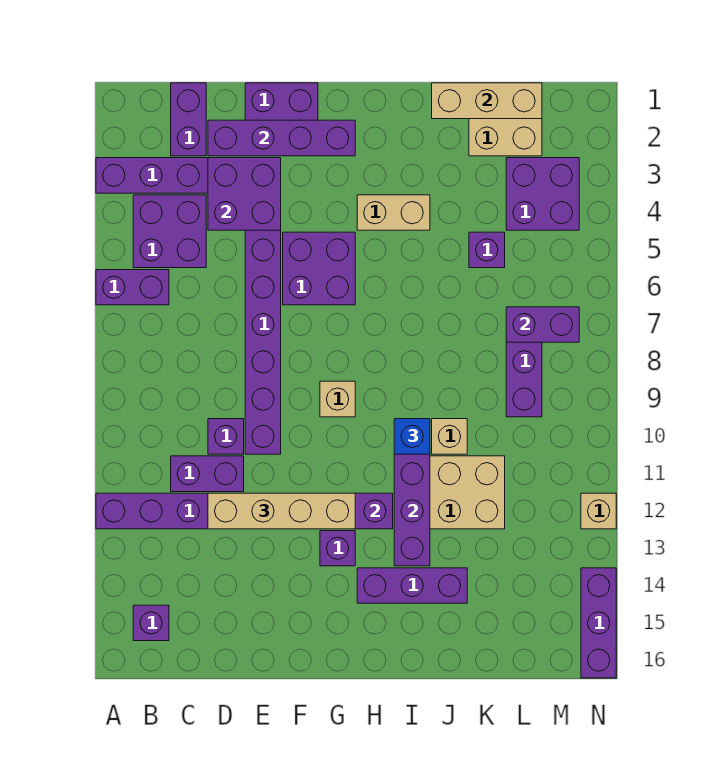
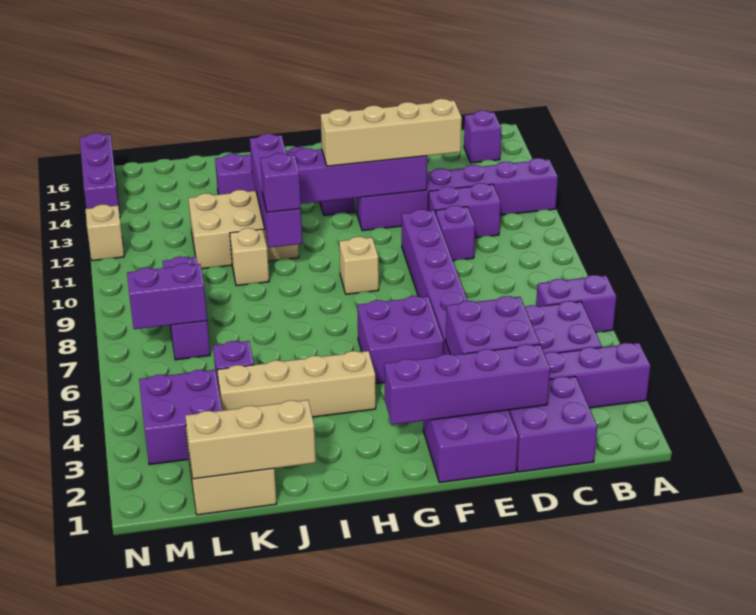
purple 1x2 brick [171,83,206,156] -> purple 2x2 brick [508,376,597,472]
tan 1x2 brick [357,195,430,230] -> tan 1x4 brick [217,351,376,417]
blue 1x1 brick [394,419,430,454] -> purple 1x1 brick [260,153,301,212]

